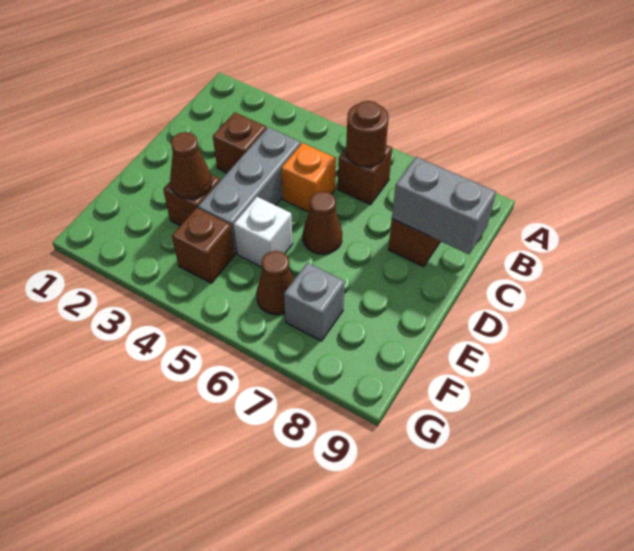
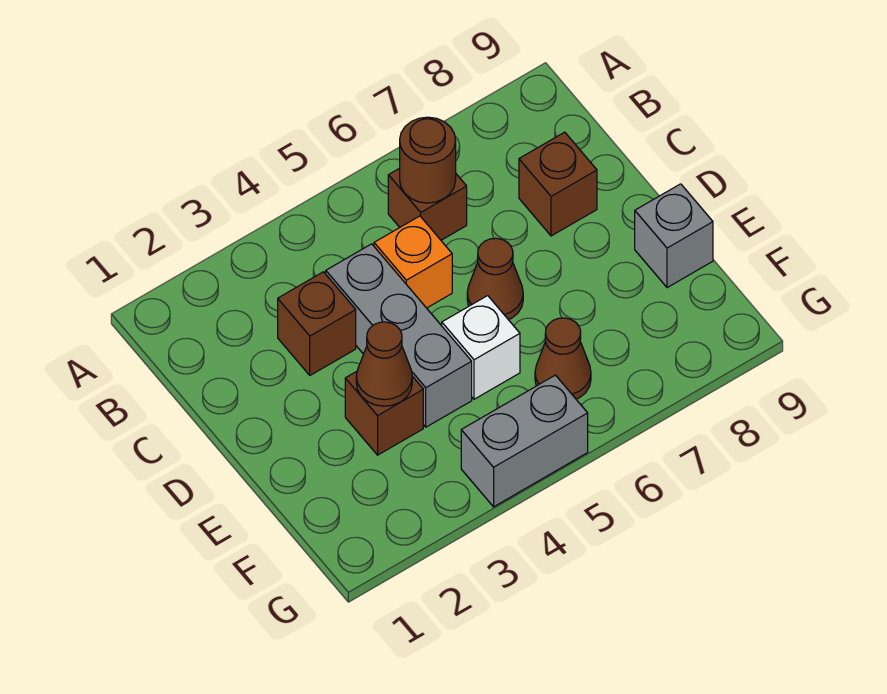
grey 1x2 brick [392,157,496,254] -> grey 1x2 brick moved to [461,375,588,507]
brown 1x1 brick [172,208,235,283] -> none
grey 1x1 brick [284,263,345,341] -> grey 1x1 brick moved to [635,184,713,288]

